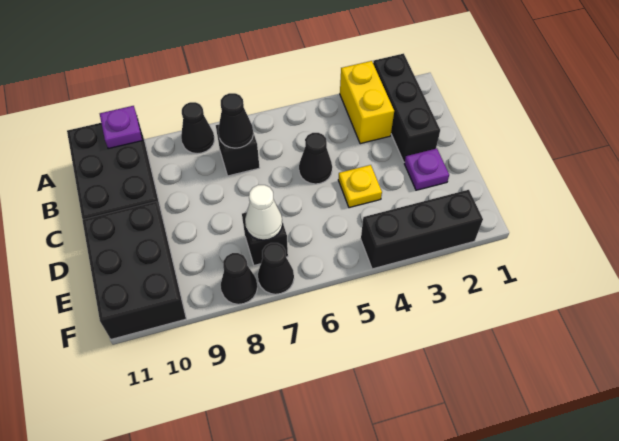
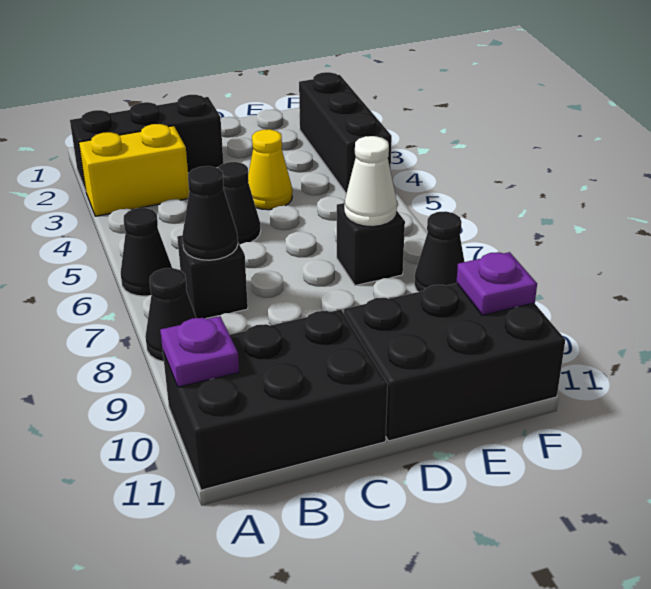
purple 1x1 plate [404,148,449,190] -> purple 1x1 plate moved to [456,252,537,315]
yellow 1x1 plate [338,165,382,208] -> yellow 1x1 cone [248,129,292,210]
black 1x1 cone [258,243,294,294] -> black 1x1 cone moved to [121,208,172,296]

